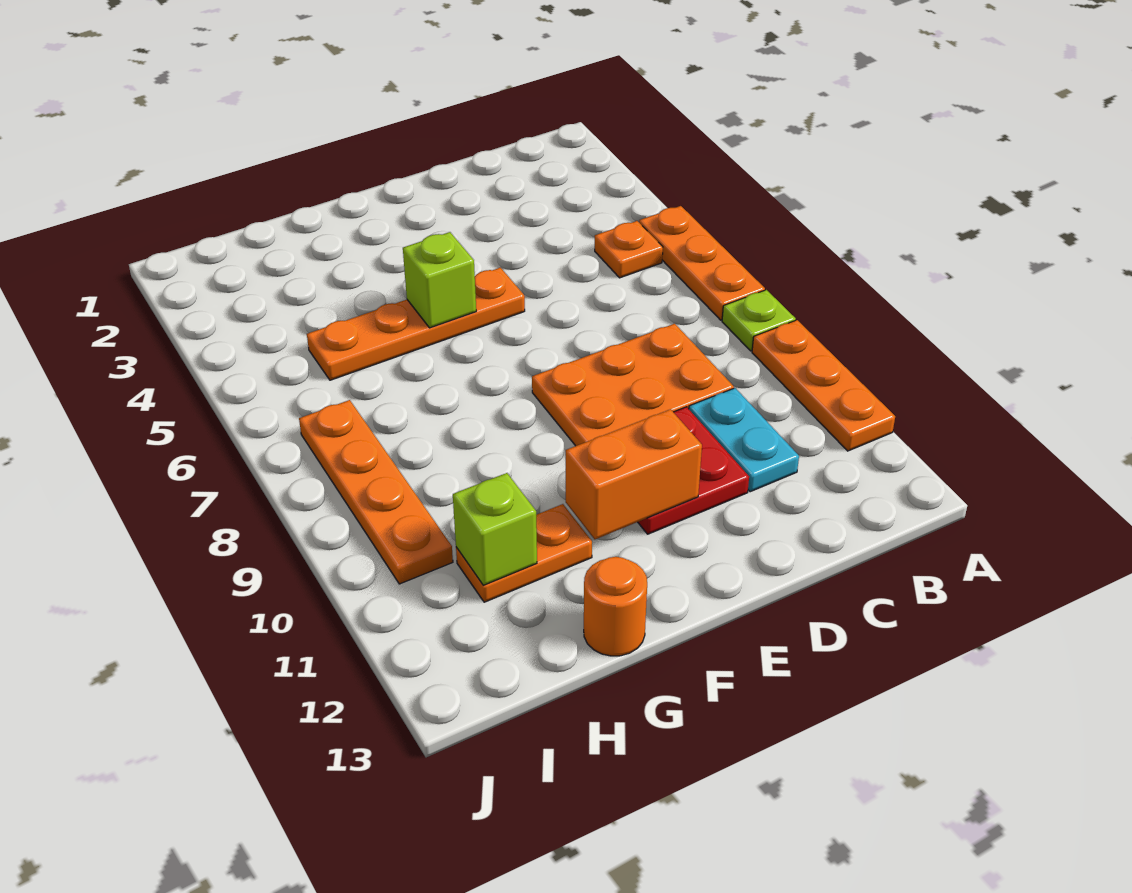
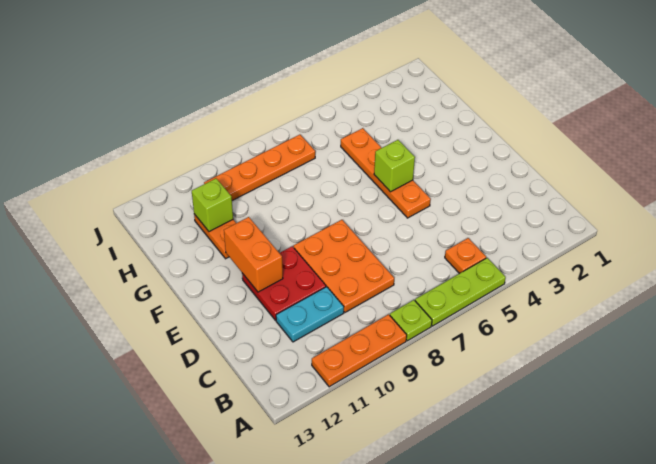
orange 1x3 plate [639,206,765,320] -> lime 1x3 plate [415,258,506,326]
orange 1x1 round brick [584,557,647,656] -> none

